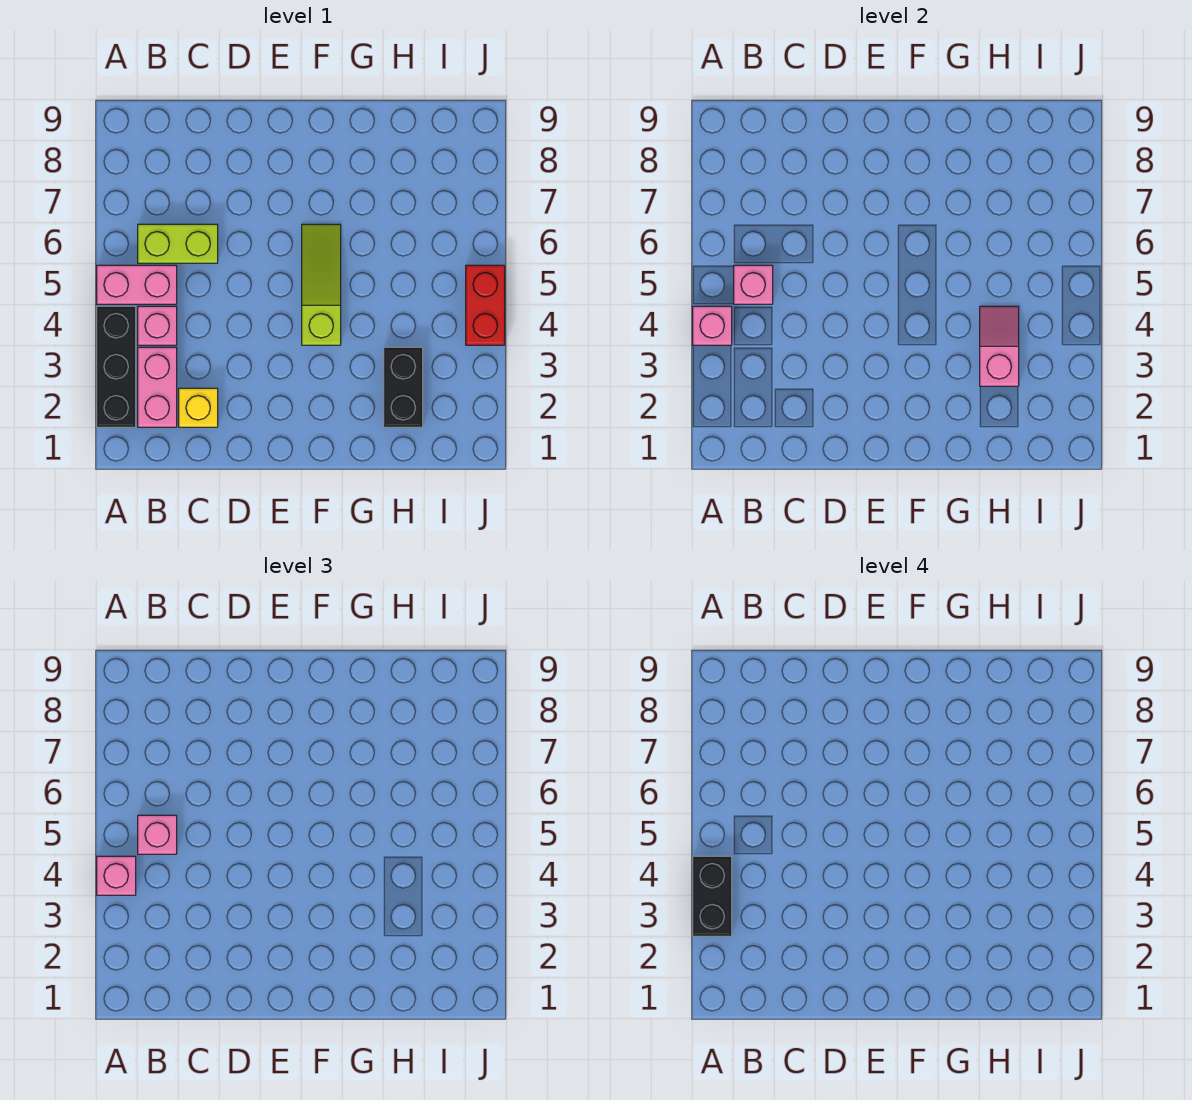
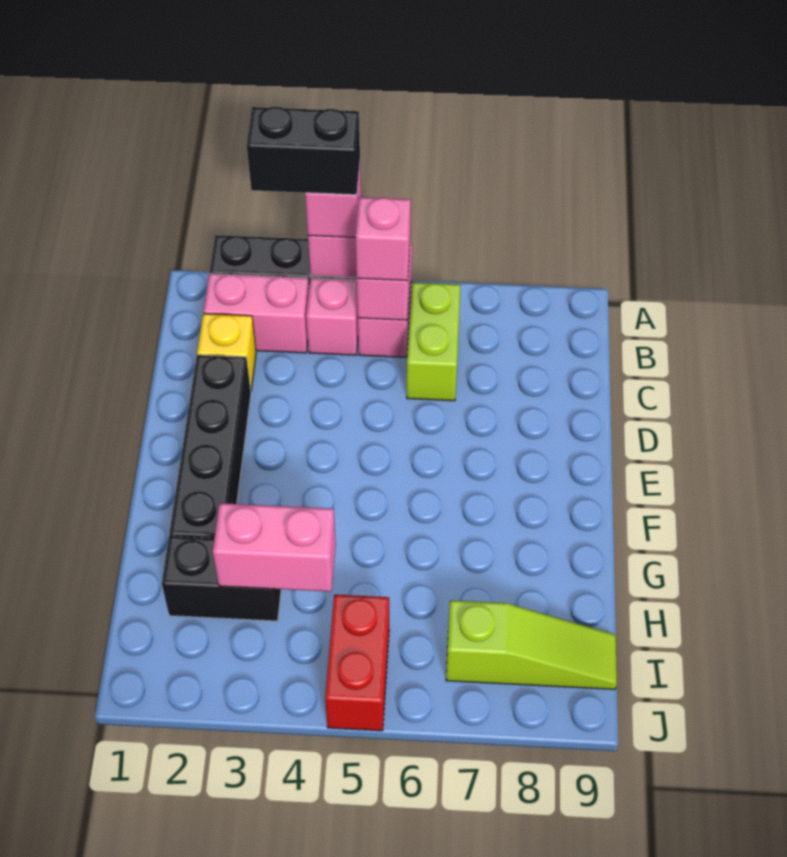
none -> black 1x4 brick [169,355,251,538]
lime 1x3 slope [302,224,341,345] -> lime 1x3 slope moved to [446,600,617,689]
pink 1x2 slope [980,306,1019,386] -> pink 1x2 brick [213,503,336,592]
red 1x2 brick [466,265,505,345] -> red 1x2 brick turned to [325,595,389,731]

